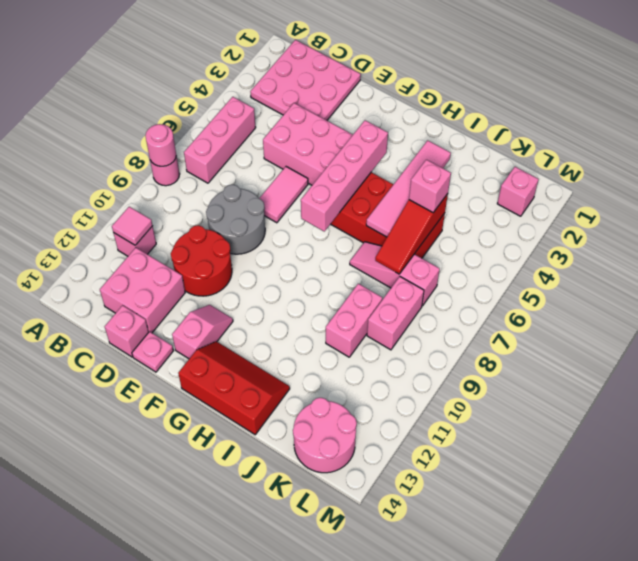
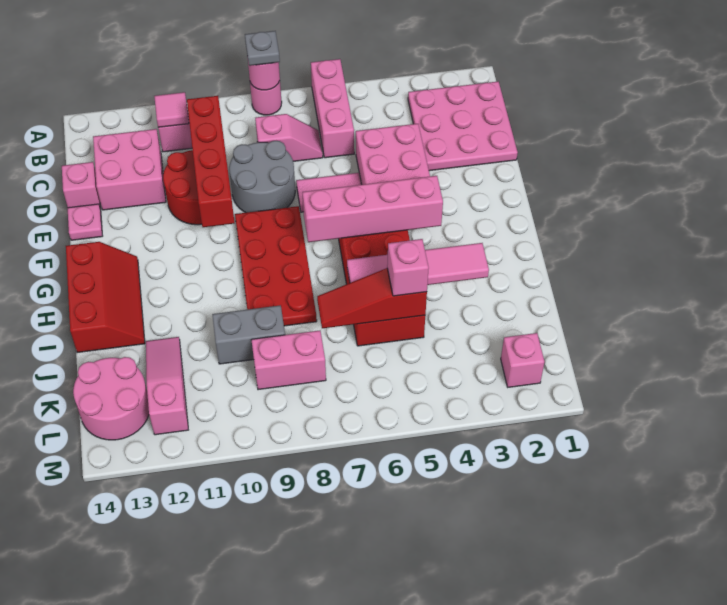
none -> grey 1x1 plate [245,31,280,66]
pink 1x3 brick [184,97,256,183] -> pink 1x3 brick turned to [311,59,354,158]
none -> red 1x4 brick [187,96,235,227]
none -> red 2x4 plate [235,206,317,326]
pink 1x2 slope [172,305,233,359] -> pink 1x2 slope moved to [255,114,323,161]
pink 1x3 slope [350,242,440,306] -> pink 1x3 slope moved to [146,337,188,435]
pink 1x2 brick [326,284,382,357] -> grey 1x2 brick [212,305,285,364]

